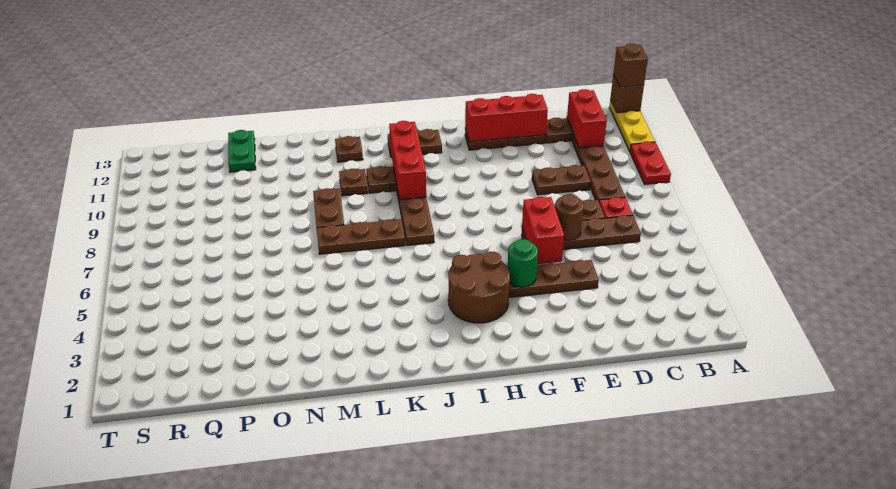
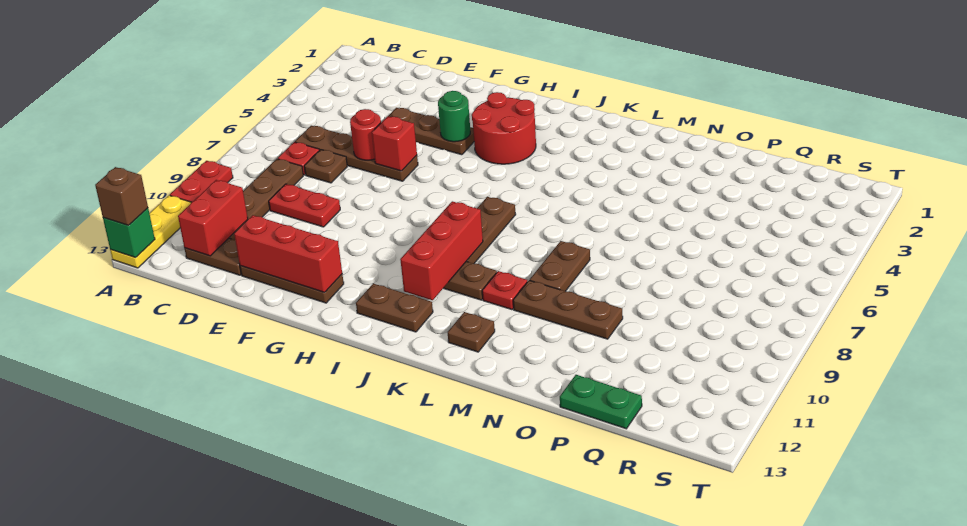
brown 1x1 brick [610,74,644,113] -> green 1x1 brick [103,208,155,257]
brown 1x2 plate [532,165,591,195] -> red 1x2 plate [269,184,340,227]
brown 1x1 round brick [555,194,584,240] -> red 1x1 round brick [350,109,381,160]
red 1x2 brick [522,197,564,264] -> red 1x1 brick [372,116,417,171]
brown 2x2 round brick [448,252,510,323] -> red 2x2 round brick [472,92,536,164]
brown 1x3 plate [317,219,405,254] -> brown 1x3 plate moved to [513,280,623,339]
brown 1x1 plate [339,169,368,196] -> red 1x1 plate [482,271,527,310]
green 1x2 plate [228,130,256,172] -> green 1x2 plate turned to [560,375,642,429]

